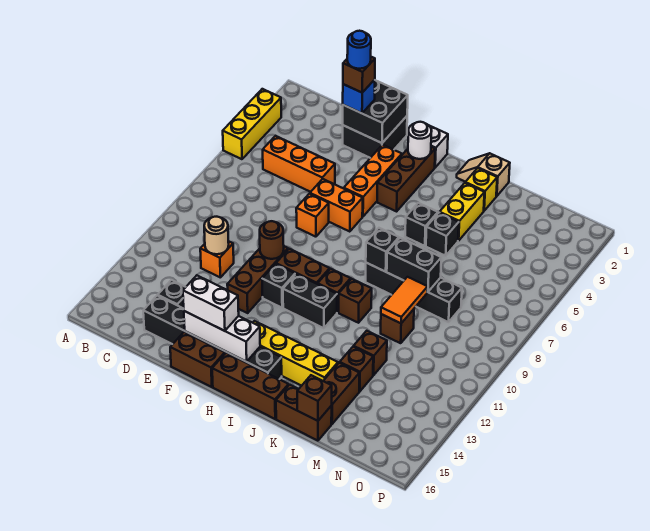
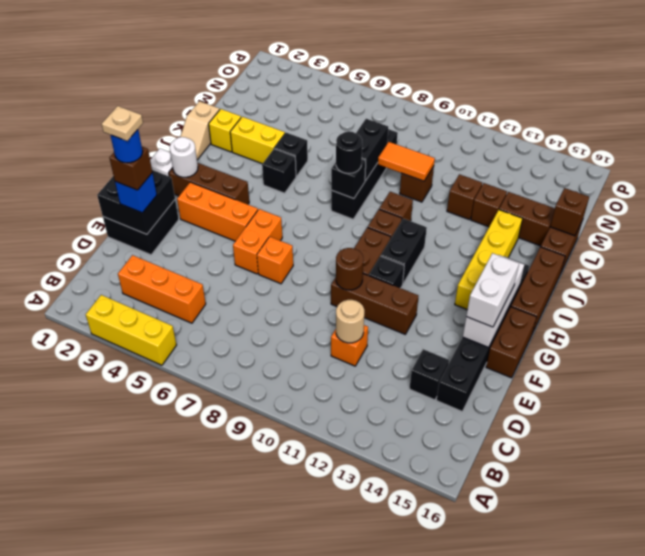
orange 1x3 brick [263,136,335,192] -> orange 1x3 brick turned to [118,255,206,323]
none -> tan 1x1 plate [102,106,143,141]
none -> black 1x1 round brick [336,131,362,173]

